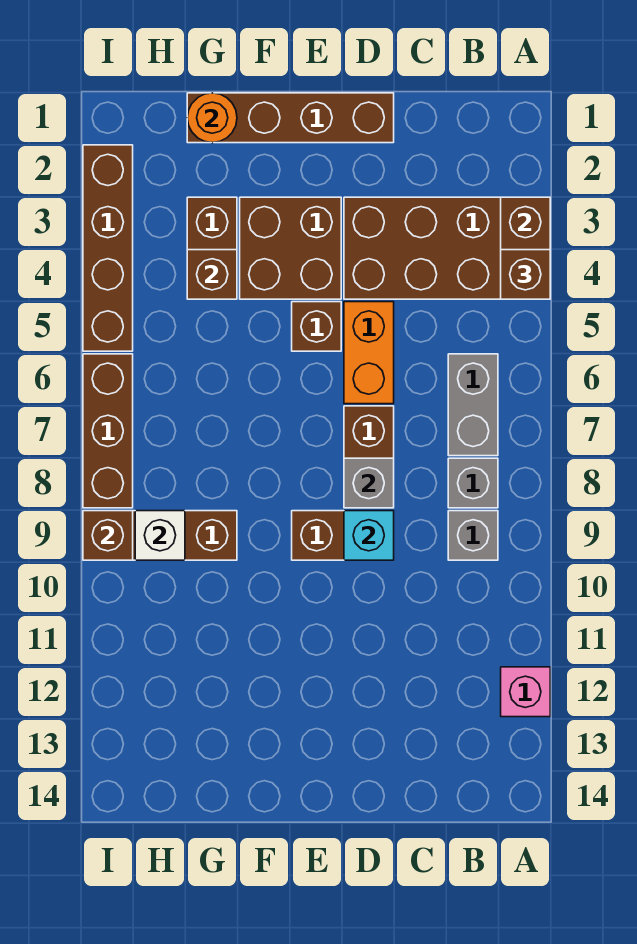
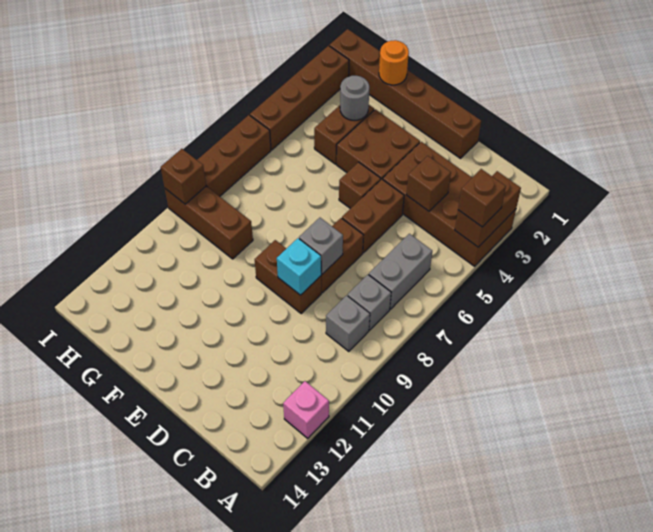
brown 1x4 brick [187,93,394,143] -> brown 1x6 brick [329,29,481,158]
orange 1x2 brick [344,302,394,404] -> brown 1x2 brick [342,179,404,253]
none -> grey 1x1 round brick [340,76,369,120]
brown 1x1 brick [187,250,237,299] -> brown 1x1 brick moved to [406,156,451,211]
white 1x1 brick [135,511,185,560] -> none

